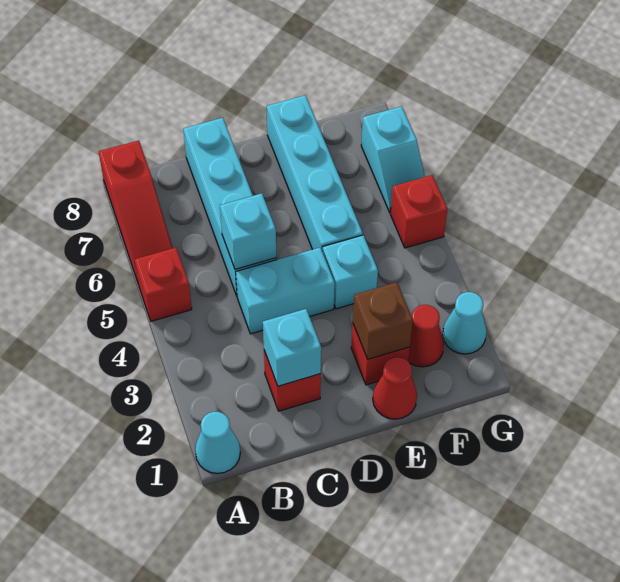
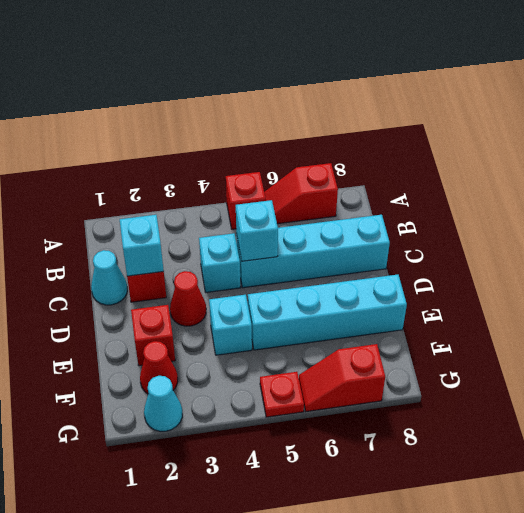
cyan 1x1 cone [195,412,240,474] -> cyan 1x1 cone moved to [91,250,127,305]
red 1x3 slope [99,140,172,282] -> red 1x2 slope [264,163,338,224]
cyan 1x2 brick [236,248,335,334] -> cyan 1x1 brick [199,233,241,292]
red 1x1 cone [373,357,417,419] -> red 1x1 cone moved to [170,271,206,326]
brown 1x1 brick [353,282,413,359] -> none
red 1x1 brick [390,175,447,248] -> red 1x1 plate [260,372,304,417]
cyan 1x2 slope [361,106,425,213] -> red 1x2 slope [299,344,385,411]

